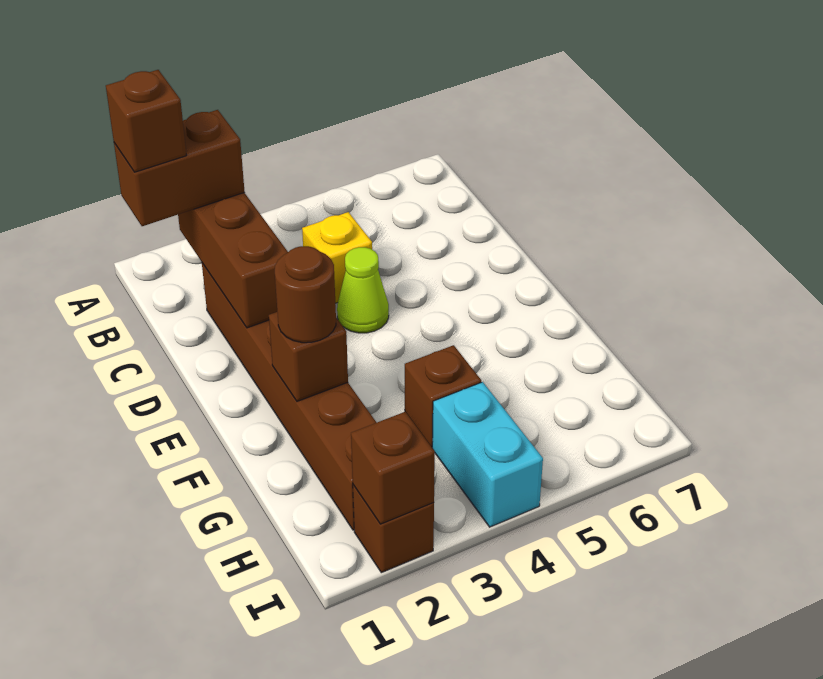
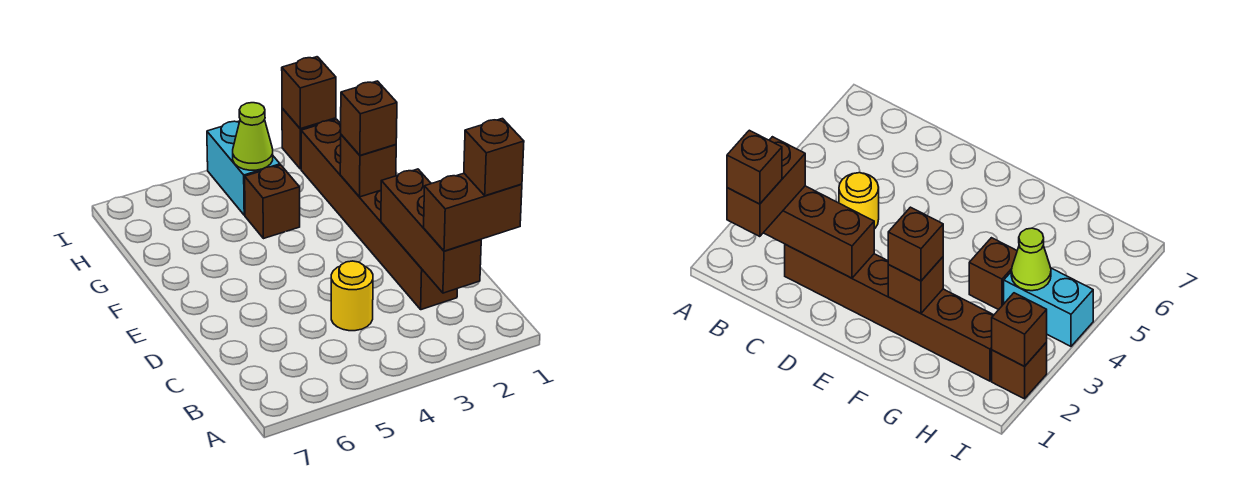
yellow 1x1 brick [302,212,372,303] -> yellow 1x1 round brick [331,261,373,331]
lime 1x1 cone [337,247,389,333] -> lime 1x1 cone moved to [233,103,273,170]
brown 1x1 round brick [275,246,336,343] -> brown 1x1 brick [341,81,397,155]

